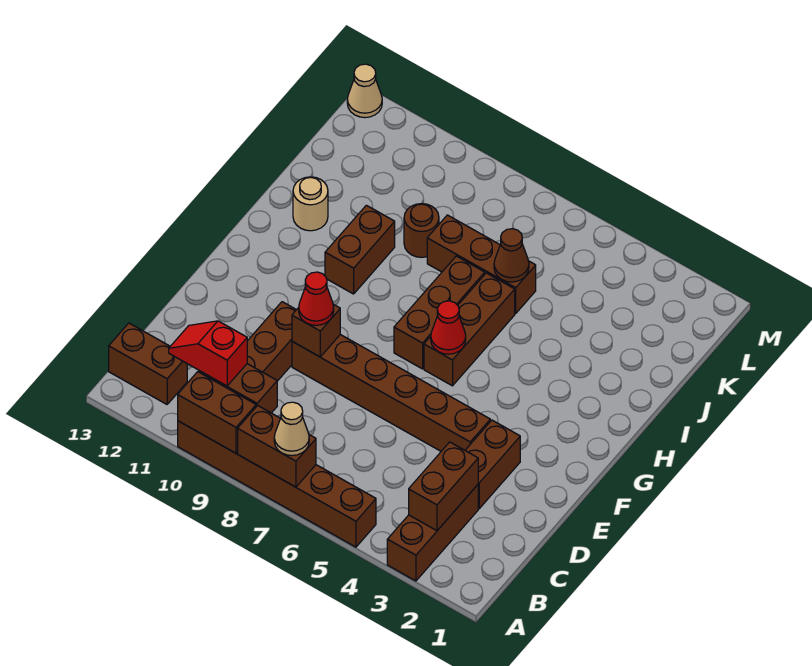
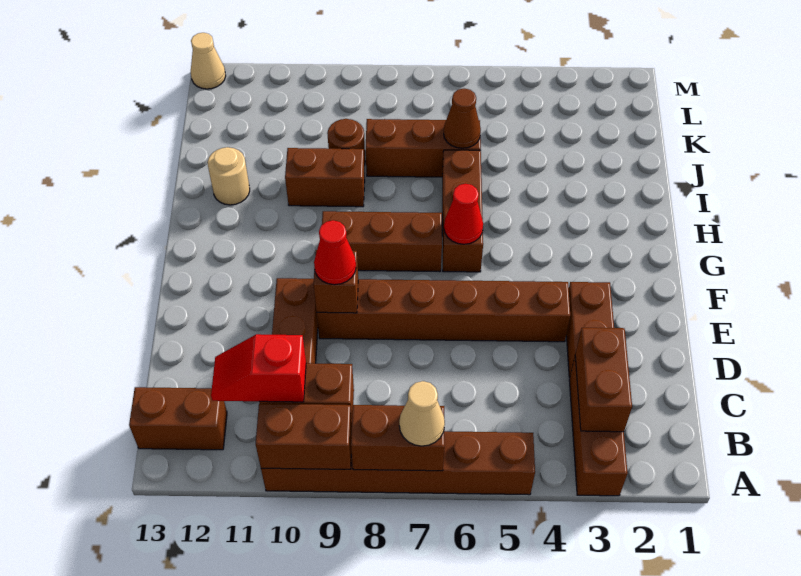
brown 1x3 brick [394,256,485,369] -> brown 1x3 brick turned to [322,211,442,272]
brown 1x2 brick [325,205,395,294] -> brown 1x2 brick turned to [285,148,365,207]

